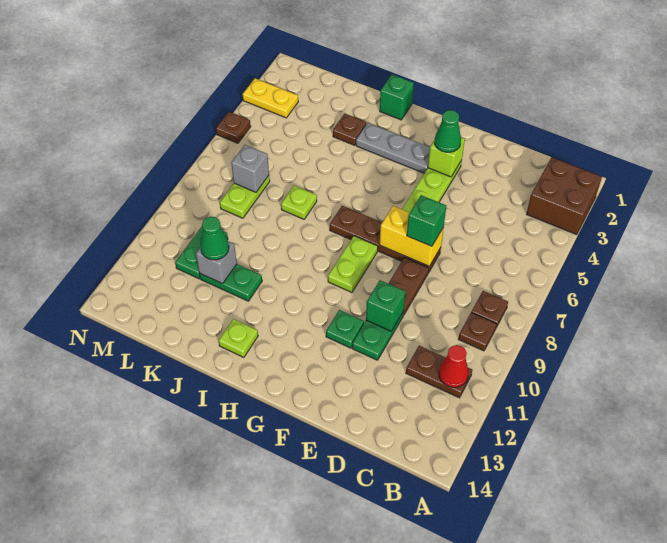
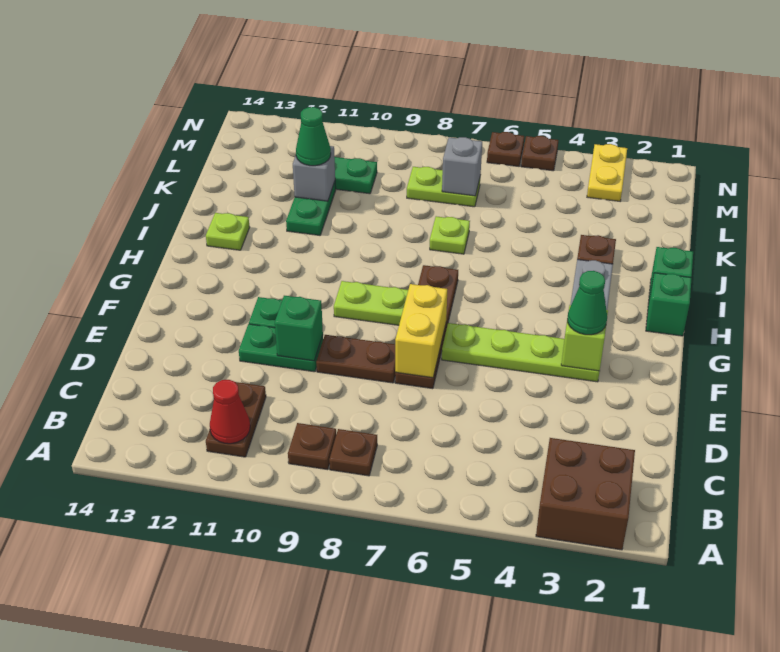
green 1x1 brick [407,195,446,246] -> green 1x1 brick moved to [646,273,691,336]
none -> brown 1x1 plate [487,132,524,166]

